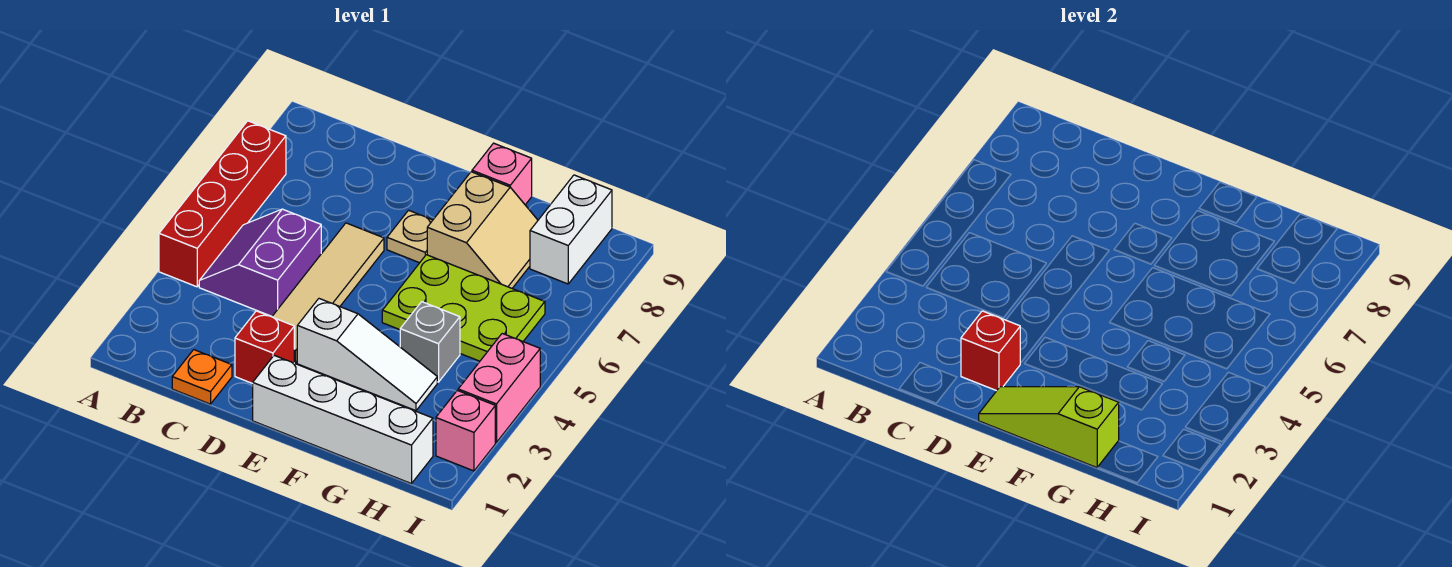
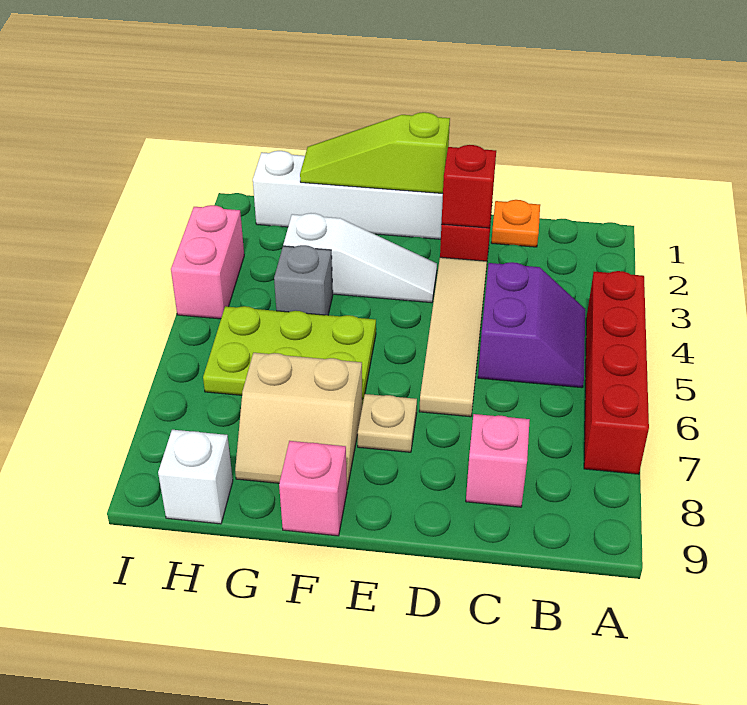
lime 1x3 slope [979,387,1119,468] -> lime 1x3 slope turned to [300,112,450,193]
white 1x3 slope [297,299,437,411] -> white 1x3 slope turned to [283,213,437,303]
tan 2x2 slope [427,172,538,288] -> tan 2x2 slope turned to [235,353,362,488]
white 1x2 brick [530,175,612,284] -> white 1x1 brick [158,430,233,524]
pink 1x1 brick [436,390,495,471] -> pink 1x1 brick moved to [466,414,530,507]

